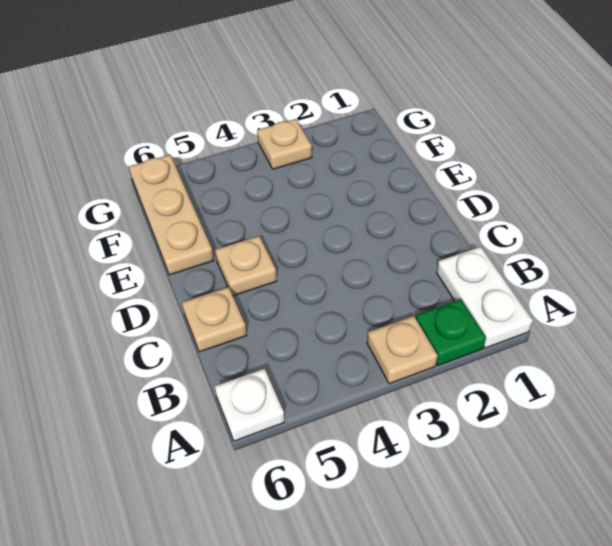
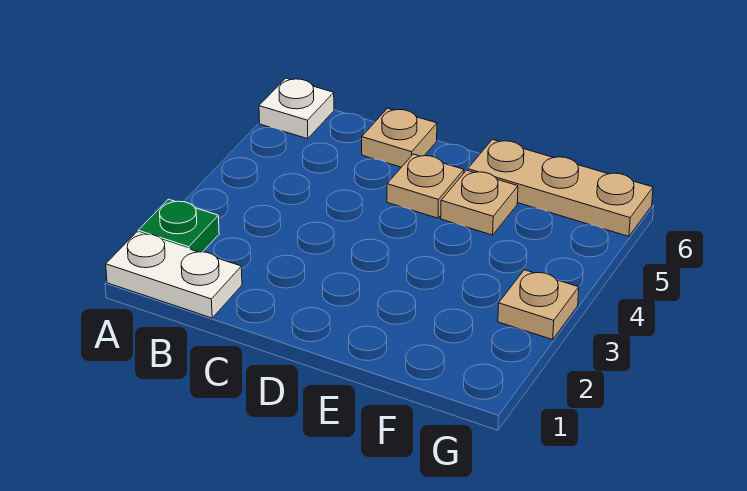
tan 1x1 plate [367,316,438,384] -> tan 1x1 plate moved to [441,170,518,235]

